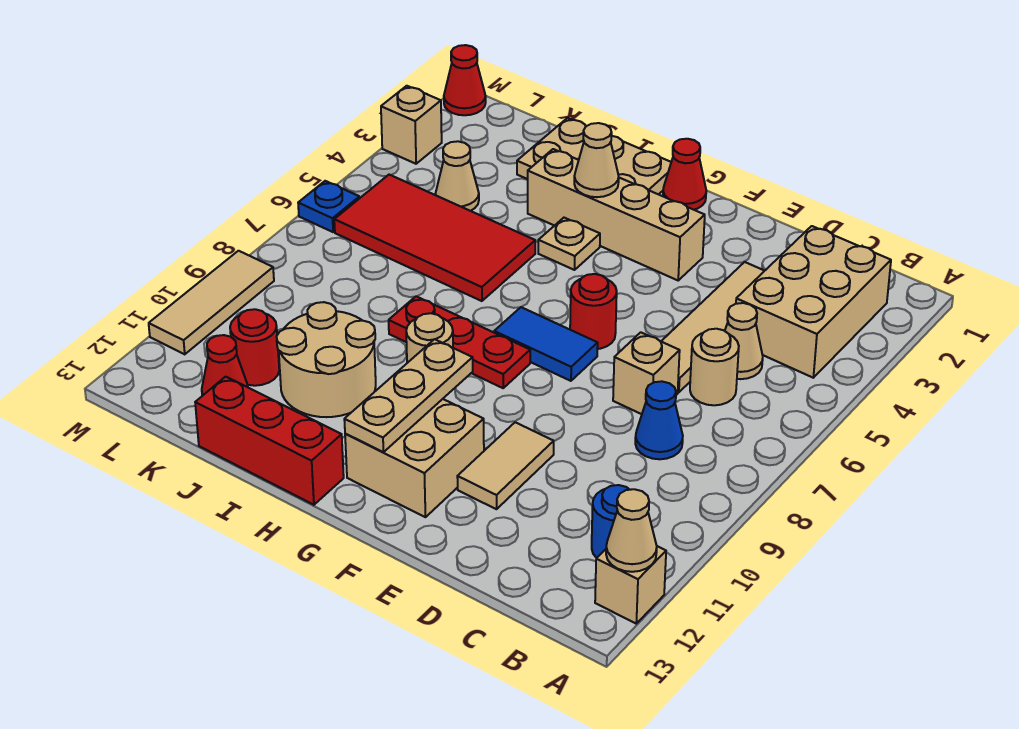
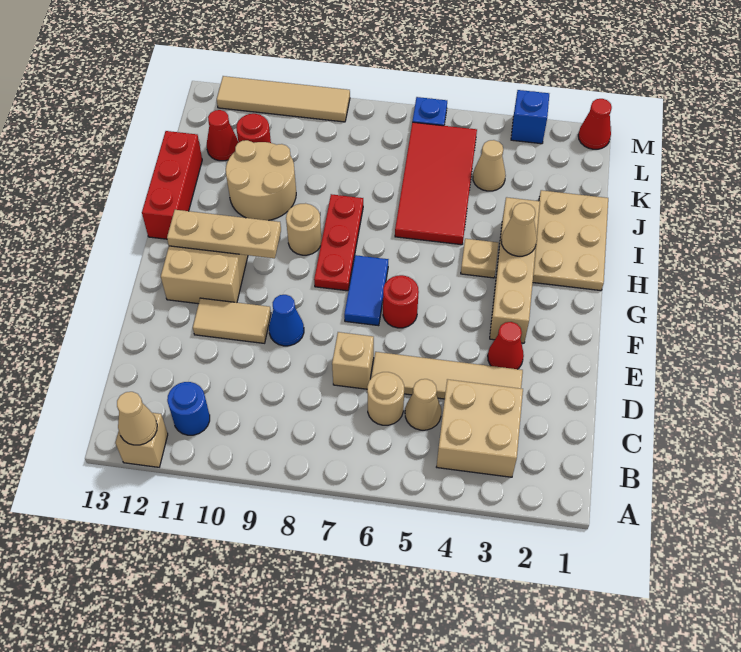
tan 2x3 brick [736,226,891,378] -> tan 2x2 brick [437,379,523,477]
blue 1x1 cone [635,381,683,459] -> blue 1x1 cone moved to [269,295,304,346]
red 1x1 cone [663,139,706,210] -> red 1x1 cone moved to [488,322,524,369]
tan 1x1 brick [381,86,442,164] -> blue 1x1 brick [511,90,549,144]
tan 1x3 tile [149,251,274,354] -> tan 1x4 tile [217,76,350,122]

